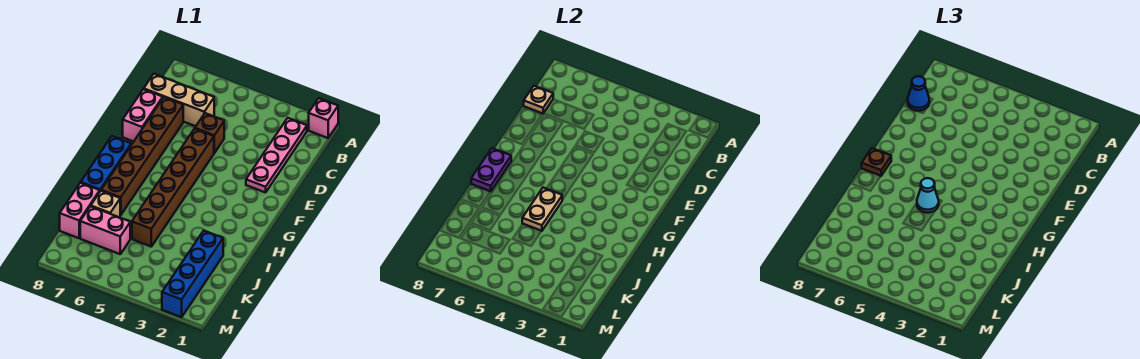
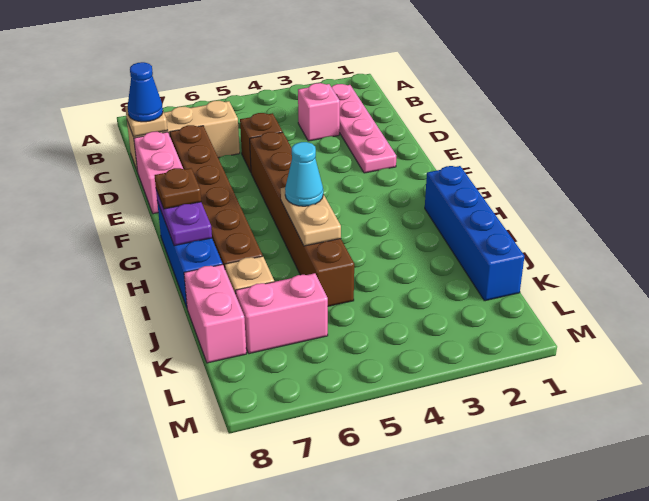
pink 1x1 brick [309,98,338,138] -> pink 1x1 brick moved to [298,83,340,141]
blue 1x4 brick [162,231,223,317] -> blue 1x4 brick moved to [425,166,524,301]

